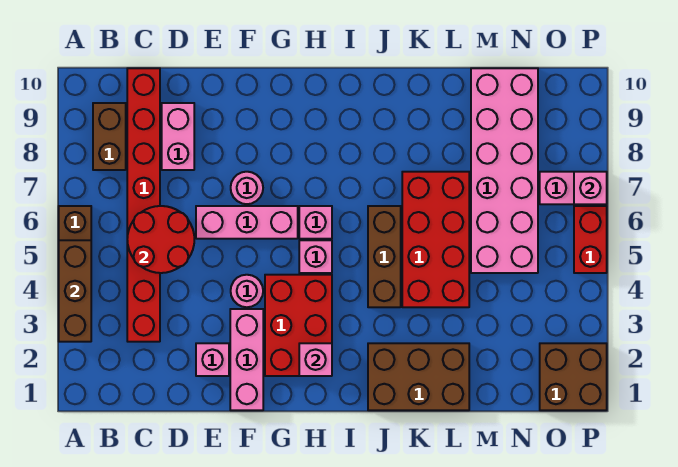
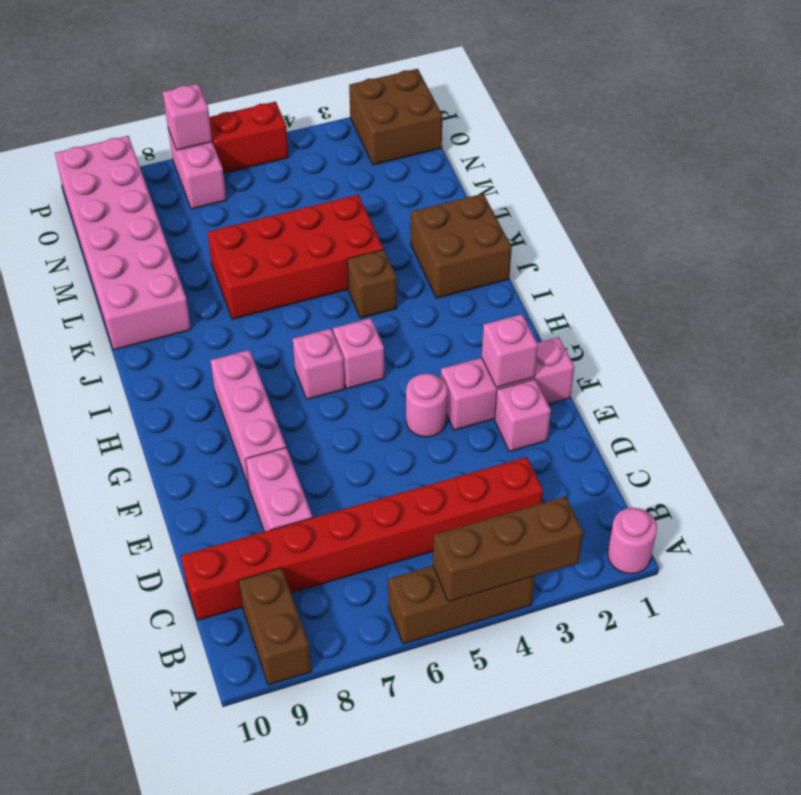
brown 1x2 brick [93,103,126,170] -> brown 1x2 brick turned to [239,568,311,685]
red 2x2 round brick [127,206,194,273] -> none
pink 1x2 brick [162,103,194,170] -> pink 1x2 brick turned to [246,448,312,532]
pink 1x3 brick [196,206,298,239] -> pink 1x3 brick moved to [210,350,286,487]
pink 1x1 round brick [231,172,263,204] -> pink 1x1 round brick moved to [608,508,657,574]
red 2x3 brick [265,275,332,376] -> none
pink 1x1 brick [299,343,332,376] -> pink 1x1 brick moved to [482,314,538,388]
brown 2x3 brick [368,343,469,410] -> brown 2x2 brick [411,194,512,298]
brown 1x3 brick [368,206,401,307] -> brown 1x1 brick [347,250,397,318]
pink 2x6 brick [471,68,538,273] -> pink 2x6 brick turned to [55,136,191,350]

